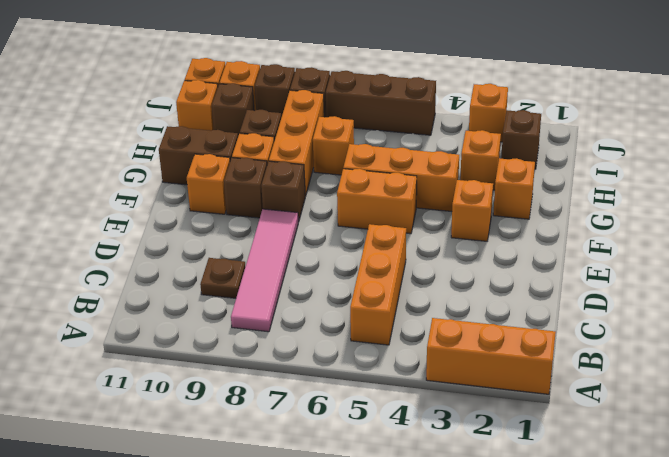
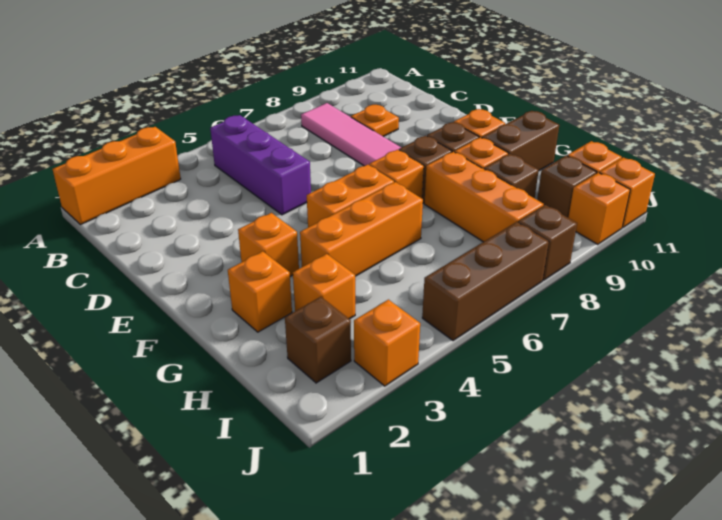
orange 1x3 brick [350,224,406,345] -> purple 1x3 brick [210,115,311,215]
brown 1x1 plate [200,258,245,298] -> orange 1x1 plate [351,105,399,137]
orange 1x1 brick [313,116,354,175] -> orange 1x1 brick moved to [369,150,424,198]
brown 1x1 brick [255,64,295,117] -> none

